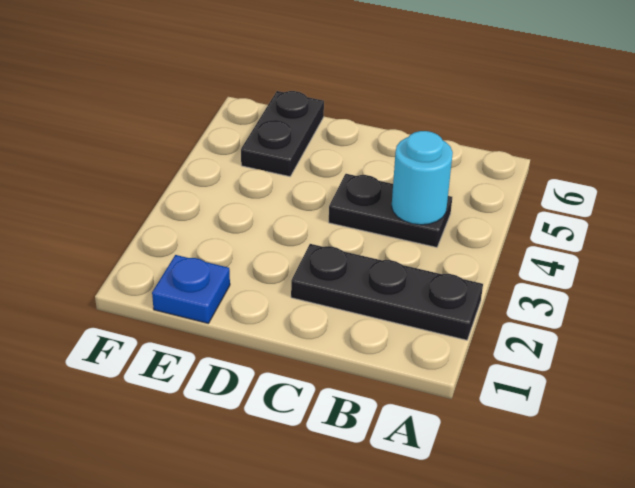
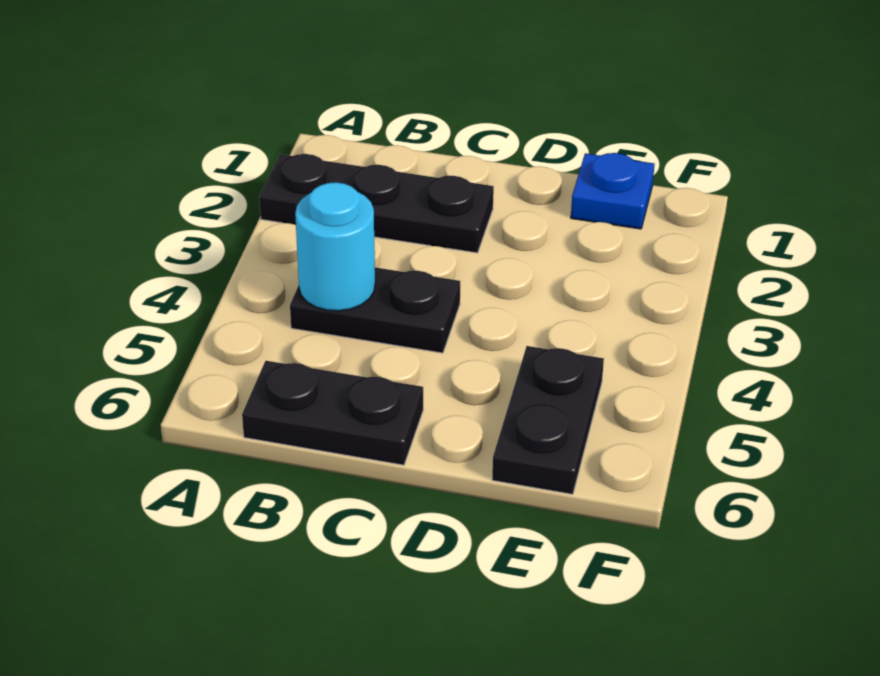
none -> black 1x2 plate [242,361,423,465]

